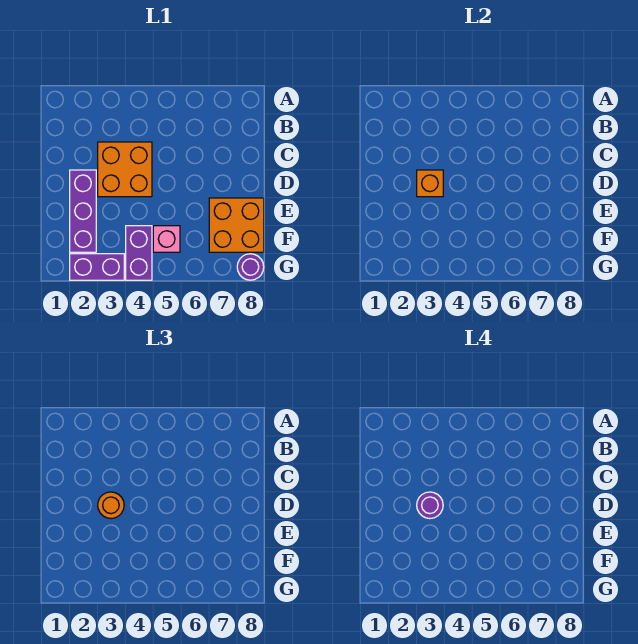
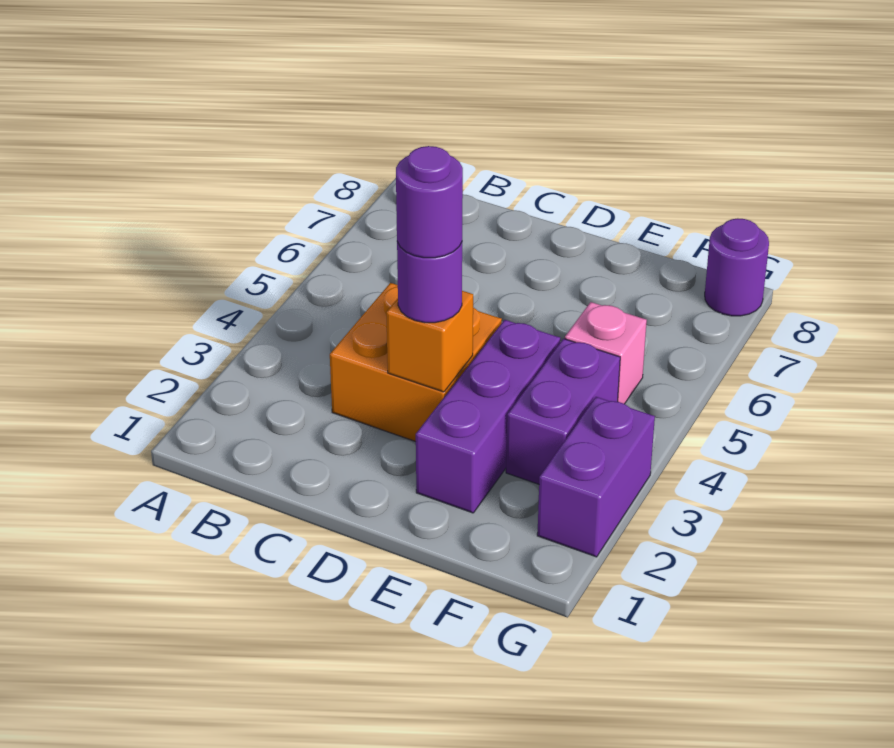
purple 1x3 brick [70,170,96,252] -> purple 1x3 brick turned to [416,320,561,513]
orange 1x1 round brick [98,492,124,519] -> purple 1x1 round brick [397,242,462,323]
orange 2x2 brick [209,198,264,252] -> none
purple 1x2 brick [126,226,152,280] -> purple 1x2 brick turned to [506,339,620,484]

